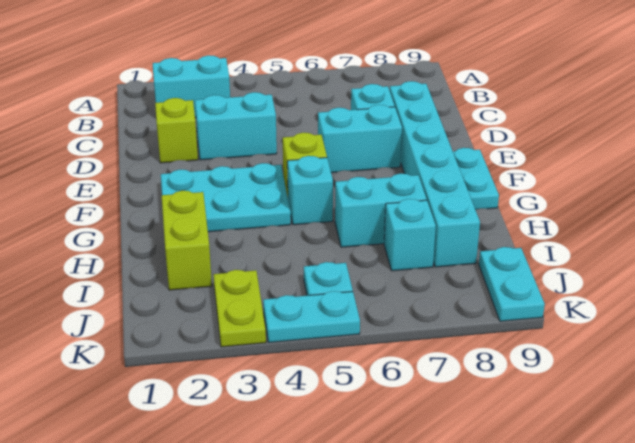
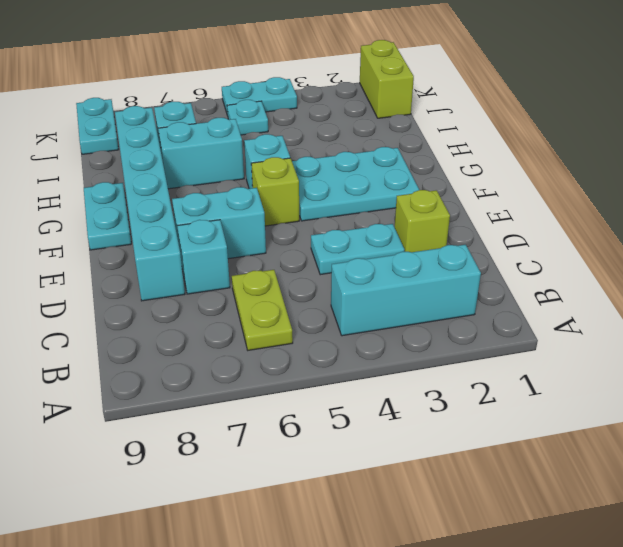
cyan 1x2 brick [153,55,230,117] -> cyan 1x3 brick [331,245,481,336]
cyan 1x2 brick [195,92,277,160] -> cyan 1x2 plate [311,224,404,275]
lime 1x2 brick [162,191,212,290] -> lime 1x2 brick moved to [360,40,414,118]
lime 1x2 plate [213,270,266,347] -> lime 1x2 plate moved to [232,270,293,350]

